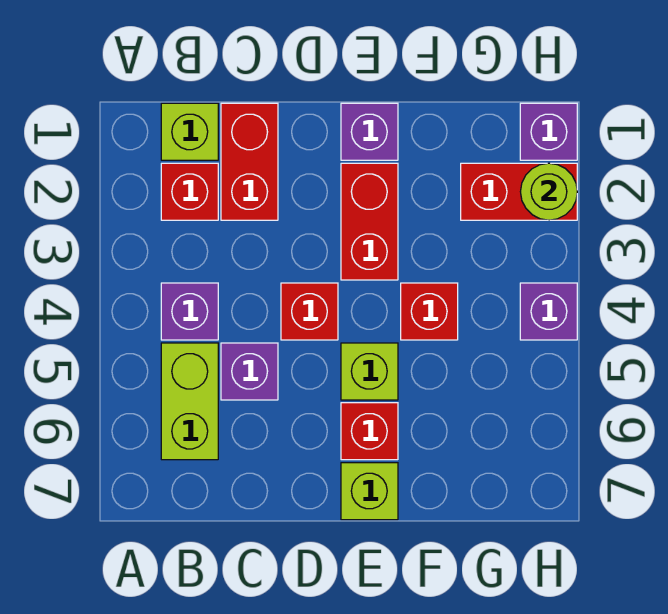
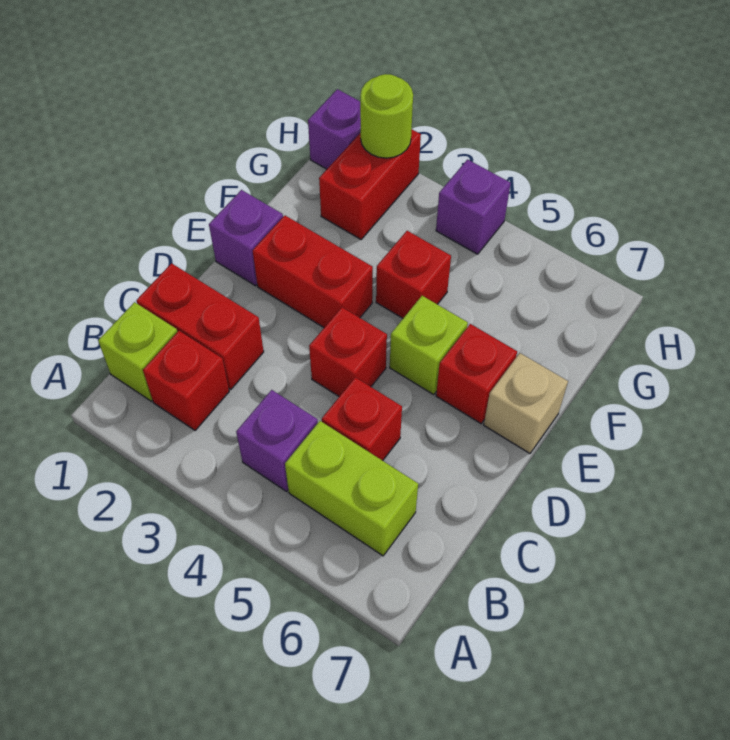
purple 1x1 brick [221,343,278,400] -> red 1x1 brick [322,377,402,461]
lime 1x1 brick [341,463,398,520] -> tan 1x1 brick [484,353,568,453]

